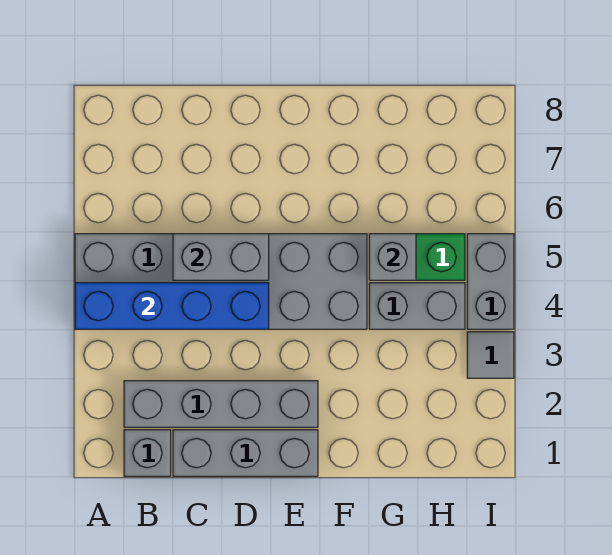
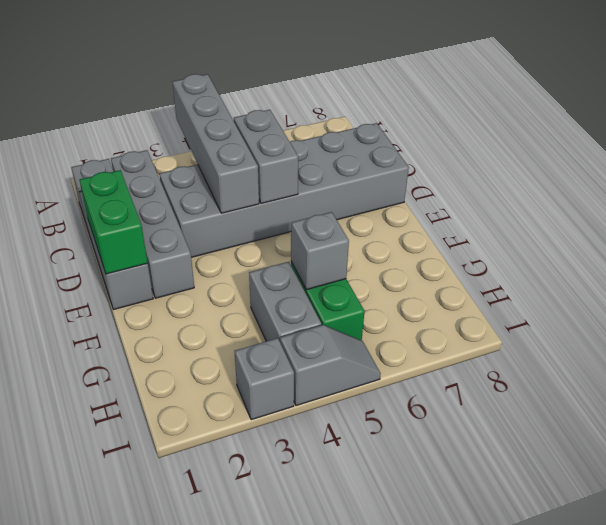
grey 2x6 brick [75,234,367,329] -> grey 2x6 brick turned to [159,123,409,257]
blue 1x4 brick [75,283,269,329] -> grey 1x4 brick [172,74,259,213]
none -> green 1x2 brick [79,170,148,274]
grey 1x1 tile [467,332,514,378] -> grey 1x1 brick [235,338,294,420]
grey 1x2 brick [467,234,514,329] -> grey 1x2 slope [280,325,381,406]

